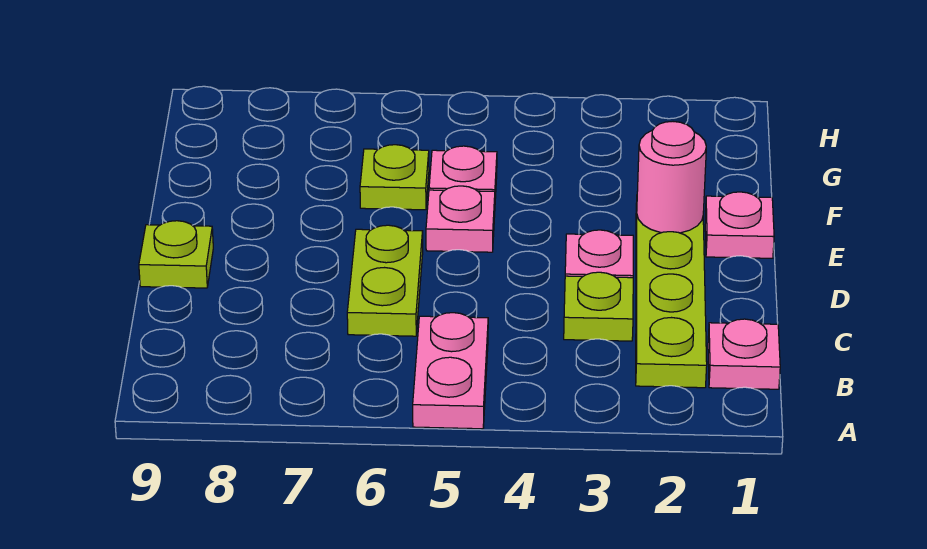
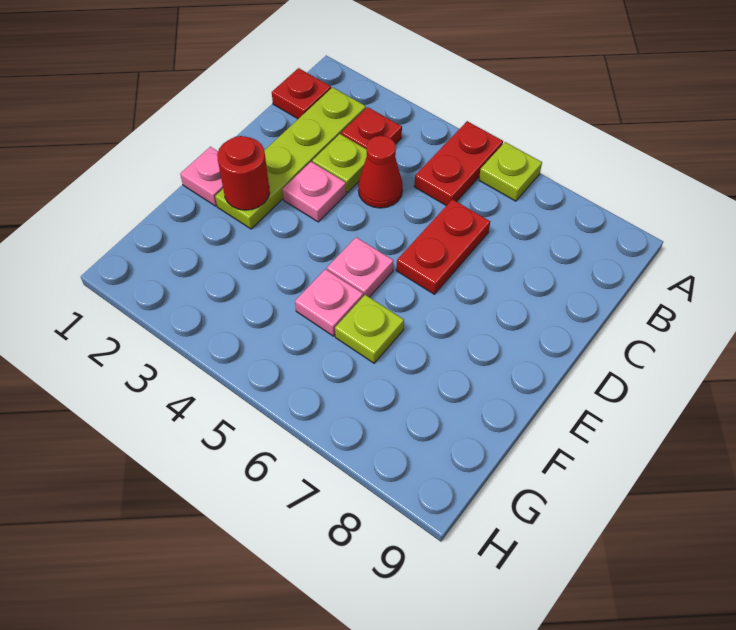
pink 1x2 plate [413,313,488,429] -> red 1x2 plate [414,121,503,206]
pink 1x1 plate [708,319,780,389] -> red 1x1 plate [272,68,331,119]
none -> red 1x1 plate [341,107,402,149]
none -> red 1x1 cone [358,136,403,208]
lime 1x2 plate [347,225,423,336] -> red 1x2 plate [396,199,490,294]
lime 1x1 plate [139,221,213,288] -> lime 1x1 plate moved to [479,142,542,201]
pink 1x1 round brick [637,122,706,233] -> red 1x1 round brick [217,136,270,210]

